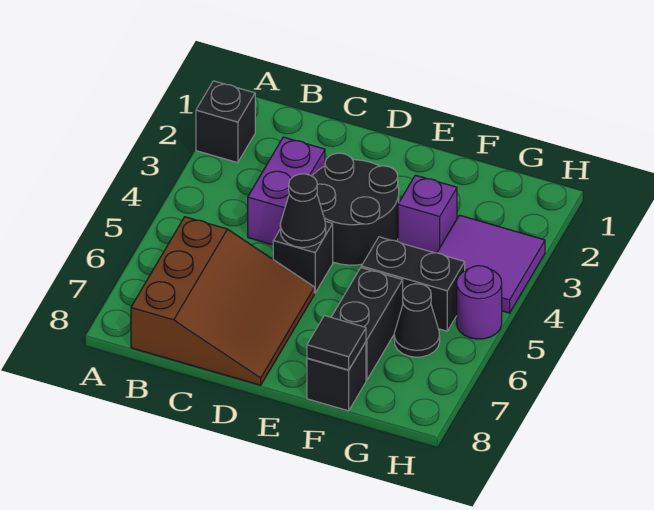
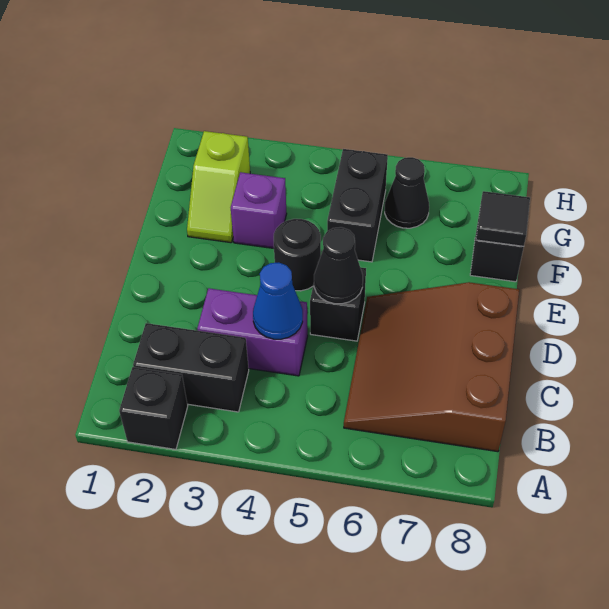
brown 3x3 slope [131,217,314,385] -> brown 3x3 slope turned to [344,282,519,452]
none -> blue 1x1 cone [253,262,303,339]
black 2x2 round brick [312,153,399,265] -> black 1x1 round brick [274,219,321,291]
none -> lime 1x2 slope [187,131,250,243]
black 1x2 brick [331,268,403,380] -> black 1x2 brick moved to [133,323,249,412]
purple 2x2 tile [437,215,545,313] -> none
purple 1x1 round brick [457,266,502,339] -> none

